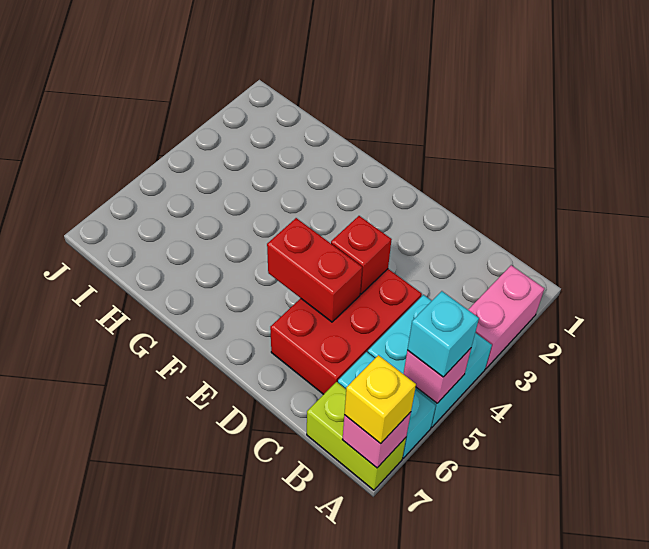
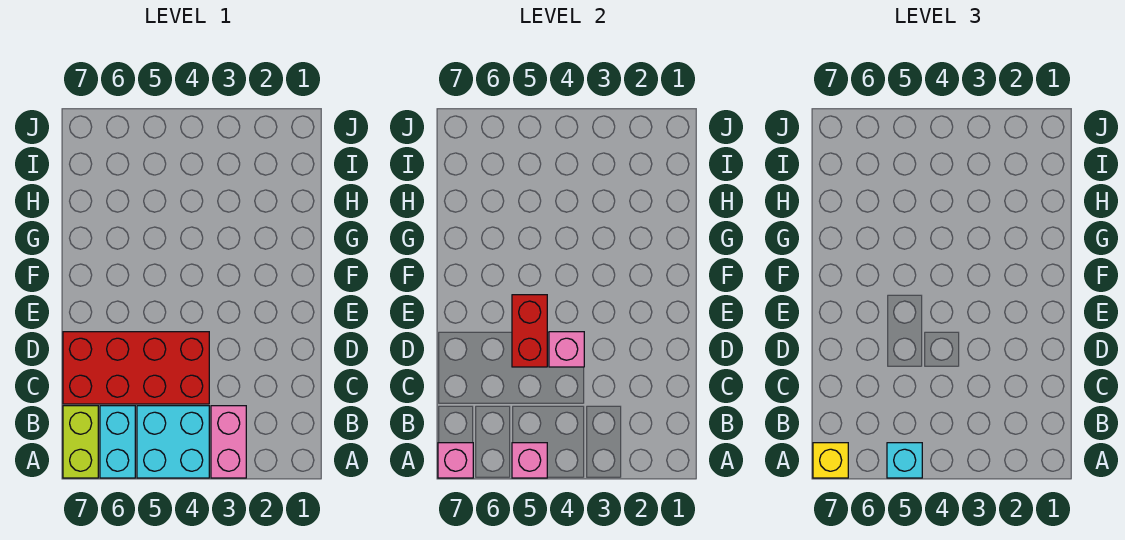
pink 1x2 brick [468,265,545,369] -> pink 1x2 brick turned to [211,406,246,478]
red 2x3 brick [270,269,422,394] -> red 2x4 brick [63,332,209,404]
red 1x1 brick [331,216,392,294] -> pink 1x1 brick [549,332,584,367]

